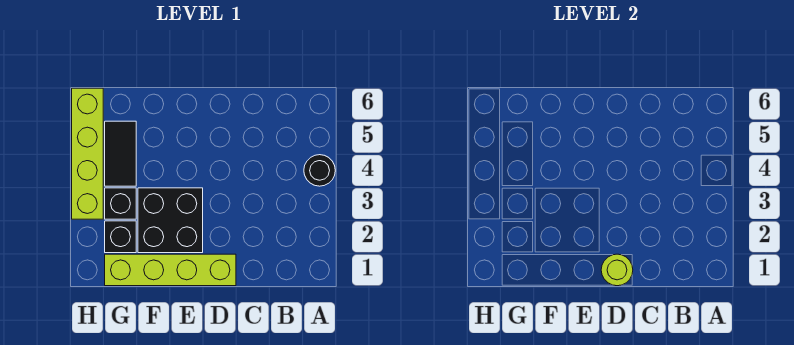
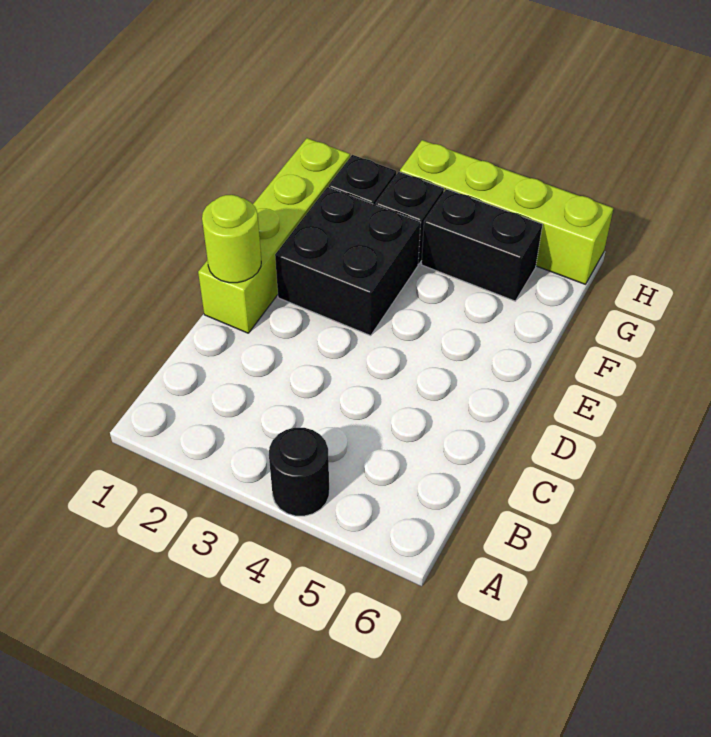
black 1x2 tile [105,121,136,186] -> black 1x2 brick [421,189,543,301]

